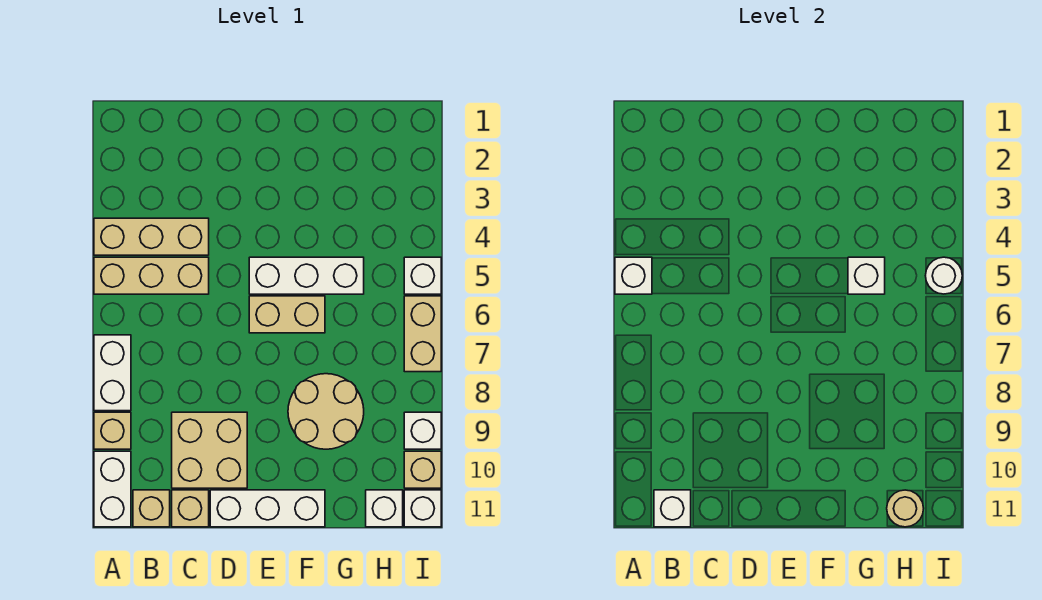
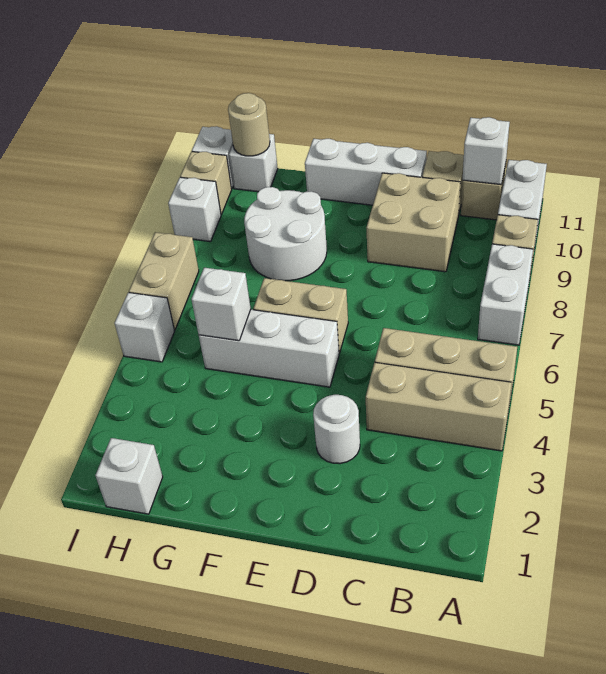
white 1x1 brick [615,257,652,294] -> white 1x1 brick moved to [95,438,163,514]
tan 2x2 round brick [288,374,364,449] -> white 2x2 round brick [244,187,327,281]
white 1x1 round brick [925,257,962,294] -> white 1x1 round brick moved to [313,395,360,464]

